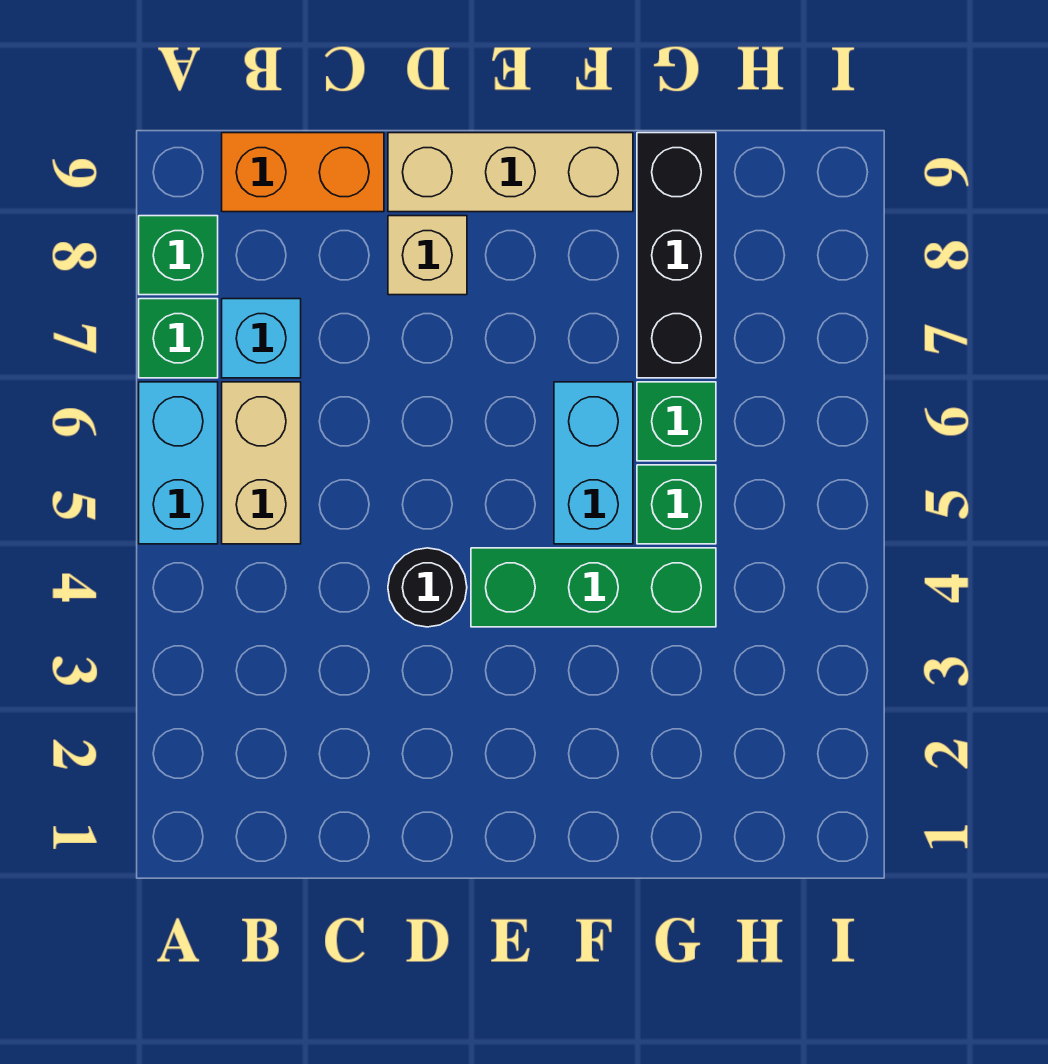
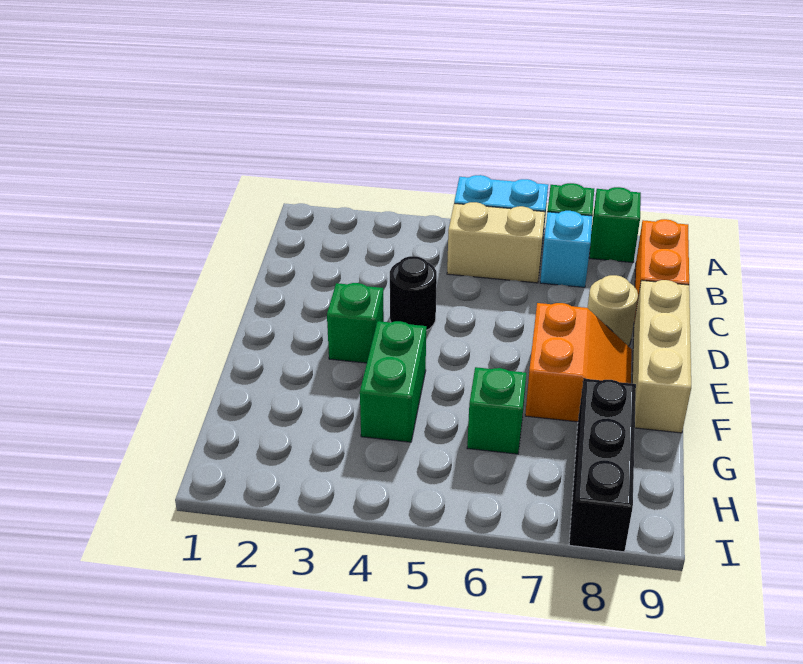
tan 1x1 brick [388,216,467,295] -> tan 1x1 round brick [587,275,638,346]
green 1x3 brick [471,548,716,627] -> green 1x2 brick [360,321,426,442]
none -> orange 2x2 slope [525,303,632,422]
cyan 1x2 brick [554,382,633,544] -> none
green 1x1 brick [637,465,716,544] -> green 1x1 brick moved to [327,283,384,363]
black 1x3 brick [637,133,716,378] -> black 1x3 brick turned to [569,379,636,552]

